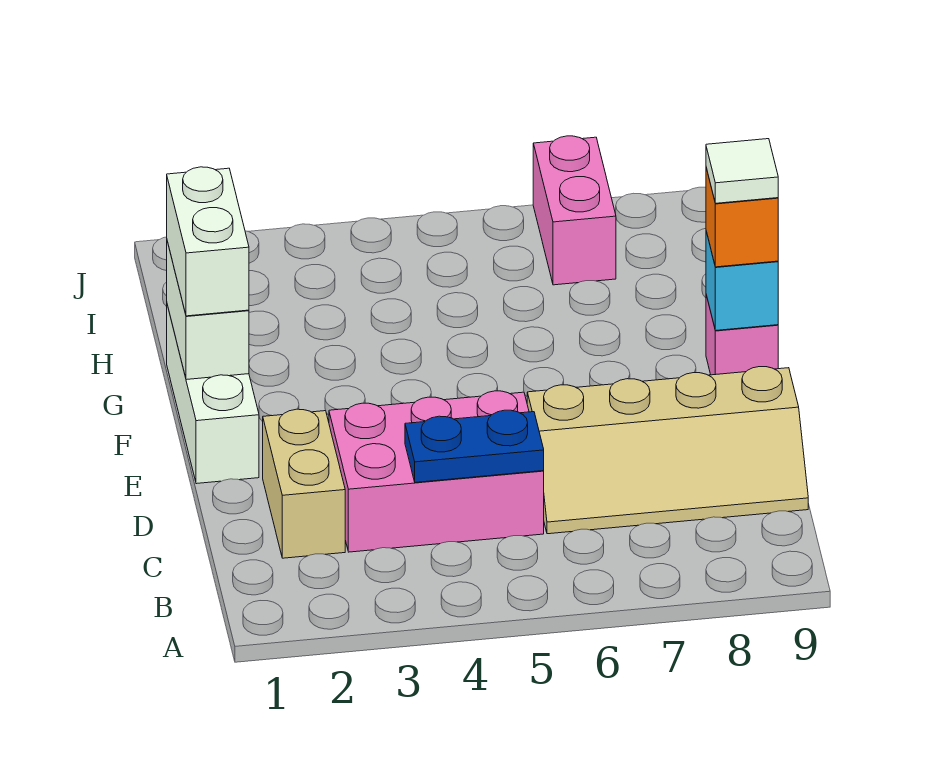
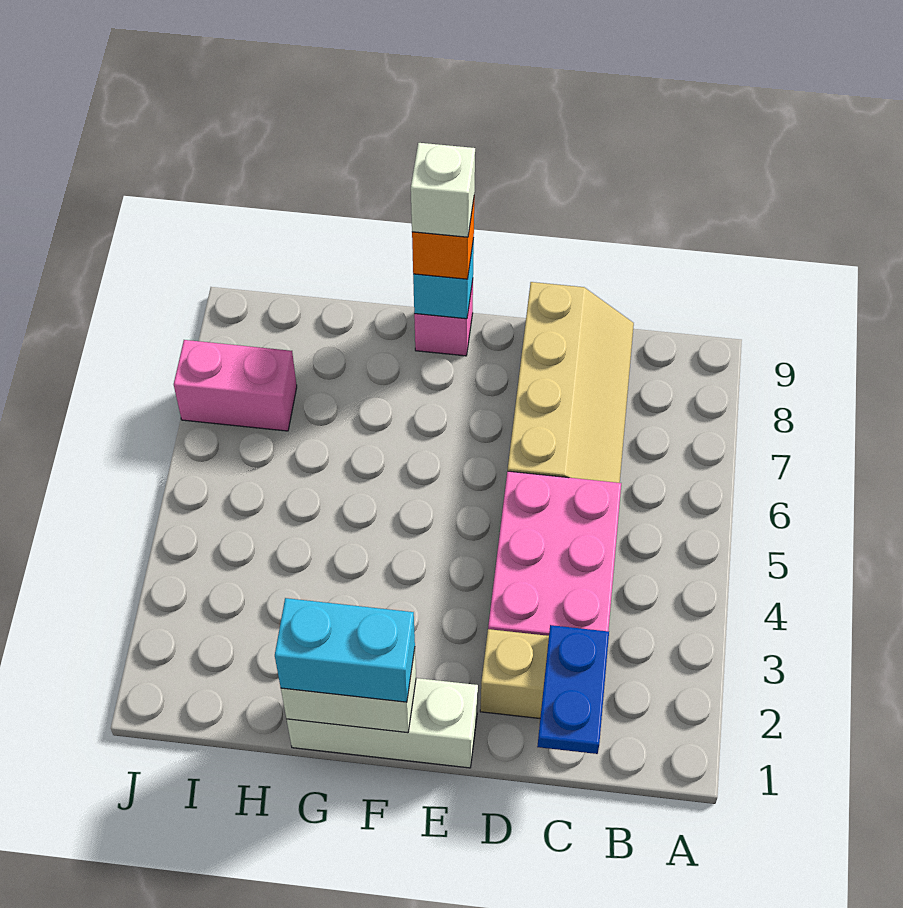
blue 1x2 plate [405,410,544,482] -> blue 1x2 plate moved to [537,625,609,754]
white 1x2 brick [167,167,249,316] -> cyan 1x2 brick [275,598,415,702]
white 1x1 tile [706,139,778,203] -> white 1x1 brick [411,143,475,237]

